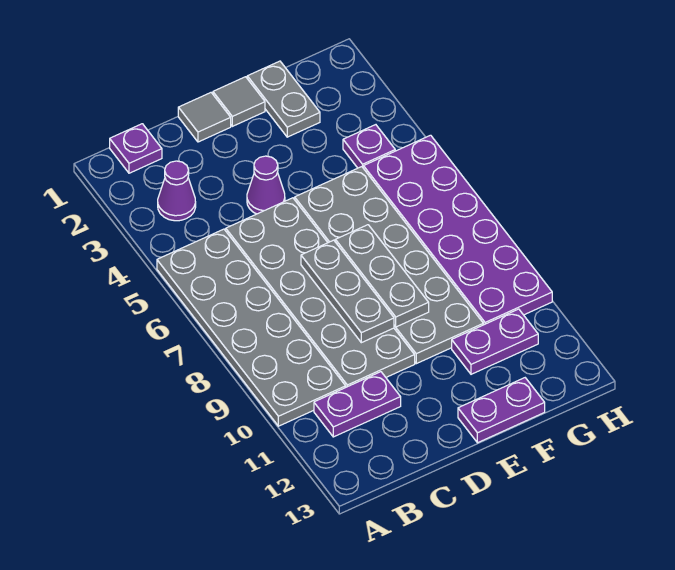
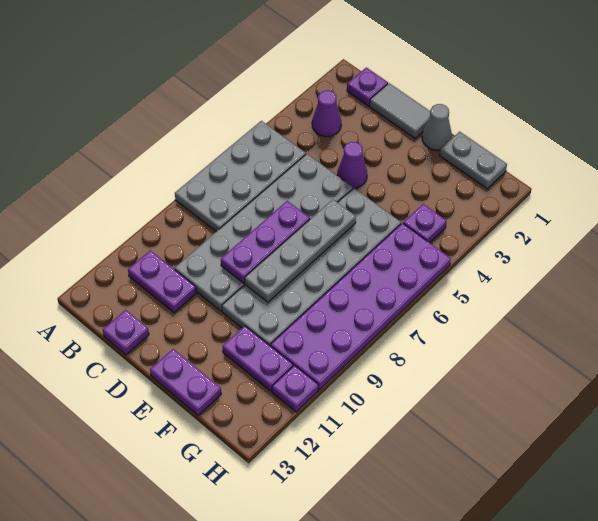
grey 2x6 plate [157,229,346,426] -> grey 2x4 plate [175,121,306,232]
none -> purple 1x1 plate [103,310,149,355]
grey 1x1 tile [178,93,231,142] -> grey 1x2 tile [370,83,430,138]
grey 1x3 plate [301,240,394,343] -> purple 1x3 plate [221,201,310,283]
grey 1x1 tile [213,77,265,126] -> grey 1x1 cone [422,104,452,150]
grey 1x3 plate [335,225,429,327] -> grey 1x4 plate [245,199,356,302]
grey 1x2 plate [247,61,320,137] -> grey 1x2 plate turned to [440,131,507,189]
none -> purple 1x1 plate [272,365,318,412]

